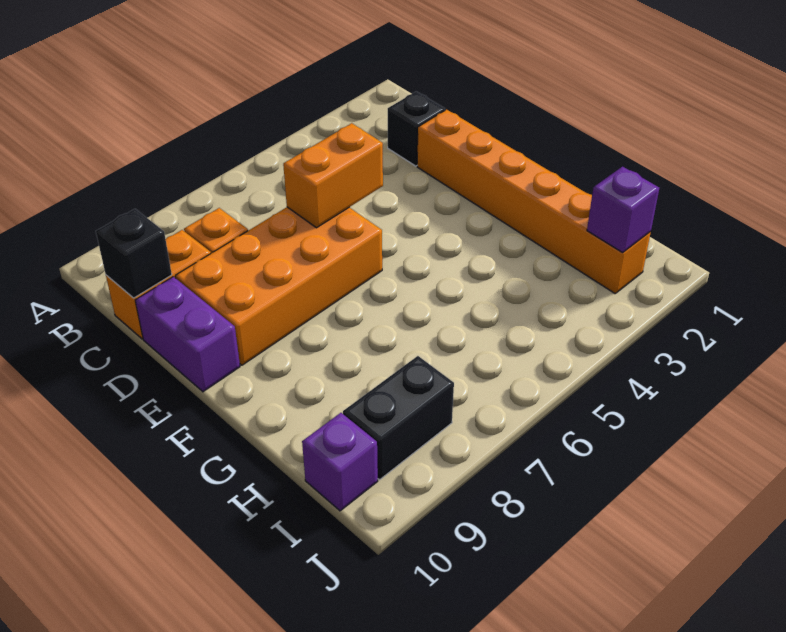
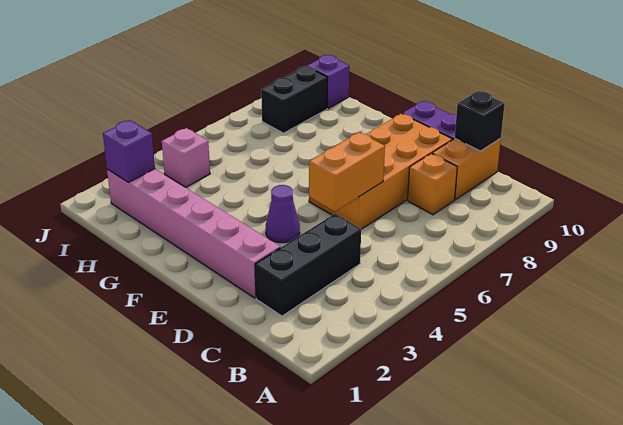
black 1x1 brick [388,91,445,166] -> black 1x3 brick [255,214,361,316]
orange 1x6 brick [417,110,651,293] -> pink 1x6 brick [107,169,280,298]
none -> purple 1x1 cone [266,185,300,243]
none -> pink 1x1 brick [162,128,210,187]

